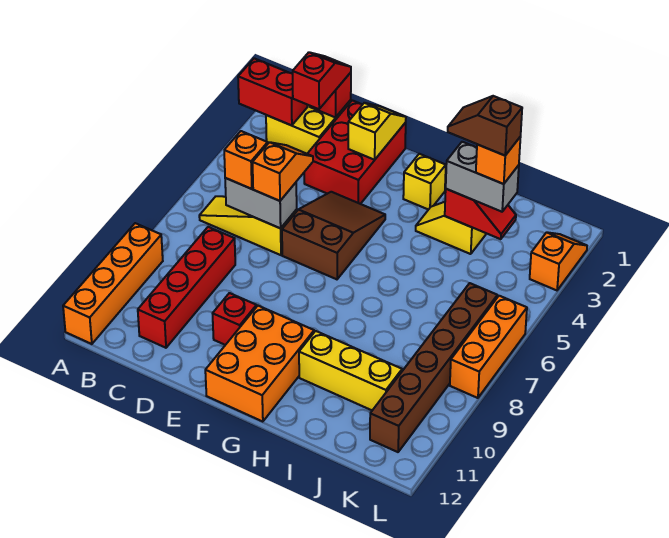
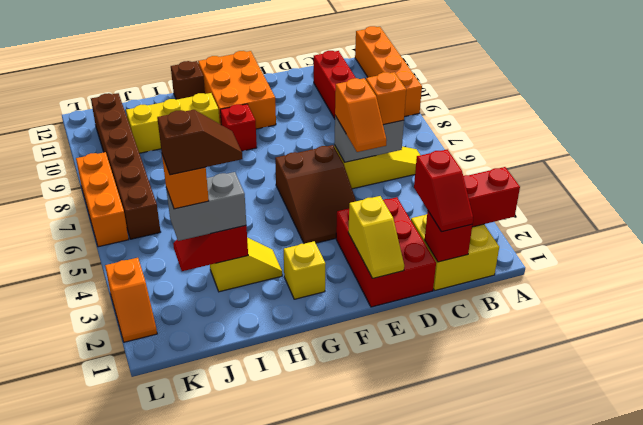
red 1x1 brick [213,293,257,345] -> red 1x1 brick moved to [220,104,257,151]
none -> brown 1x1 brick [171,61,205,100]

